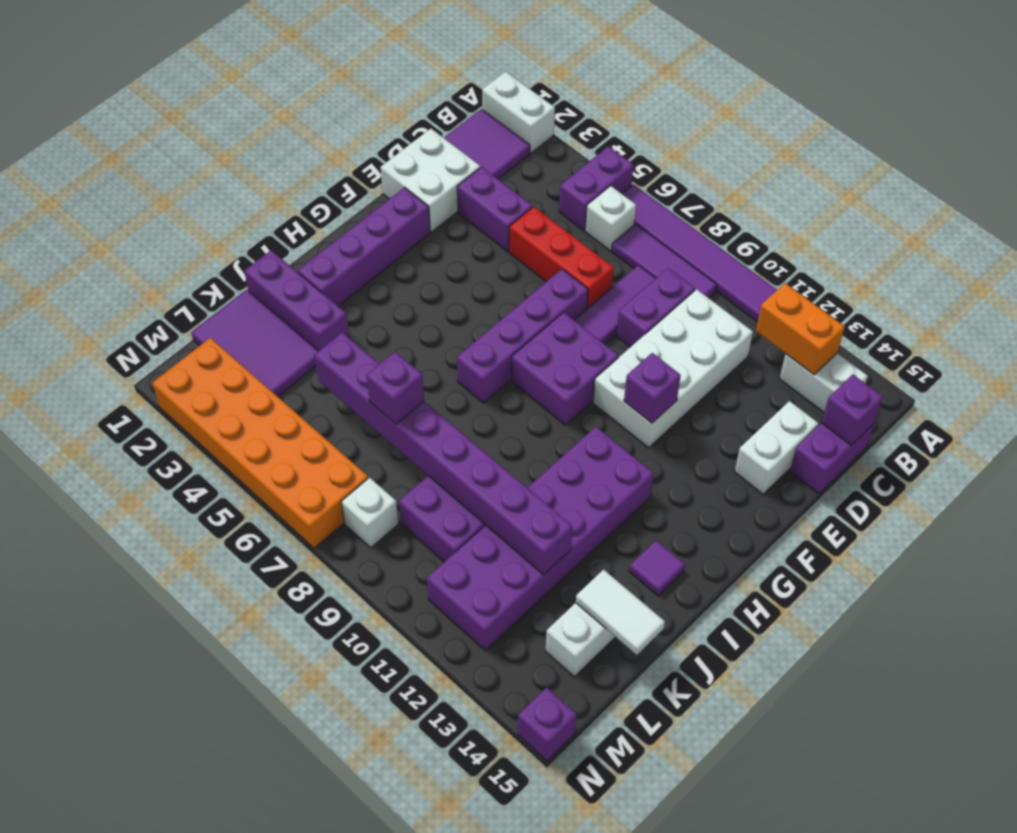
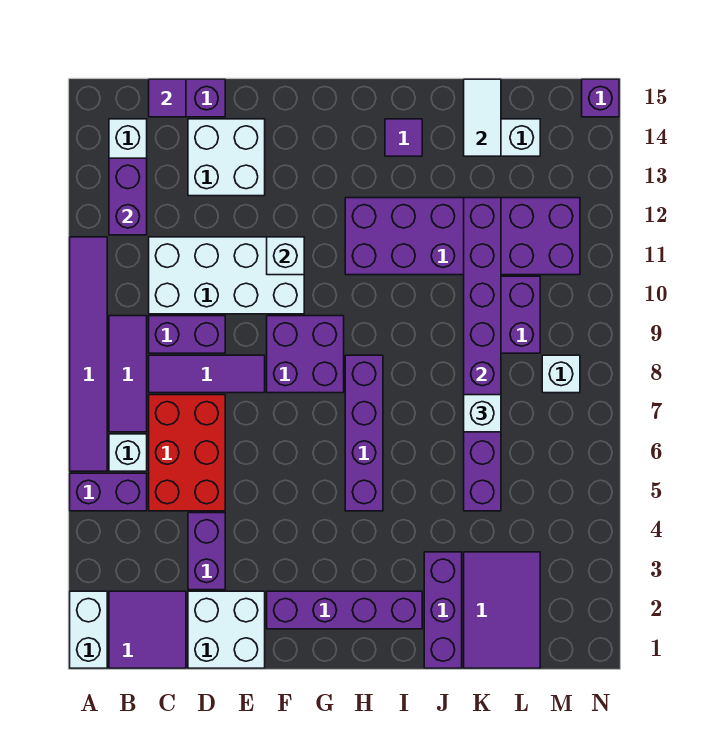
orange 1x2 brick [756,283,845,375] -> purple 1x2 brick [109,158,147,235]
purple 1x1 brick [822,375,883,445] -> purple 1x1 tile [149,79,186,117]
red 1x3 brick [509,207,614,308] -> red 2x3 brick [149,395,225,511]
white 1x2 brick [735,401,818,494] -> white 2x2 brick [188,119,265,196]
purple 1x4 brick [457,269,588,403] -> purple 1x4 brick turned to [345,355,383,511]
purple 1x1 brick [624,353,681,423] -> white 1x1 brick [267,237,304,275]
purple 1x1 brick [366,352,424,424] -> white 1x1 brick [464,395,501,432]
orange 2x6 brick [152,338,368,548] -> none

